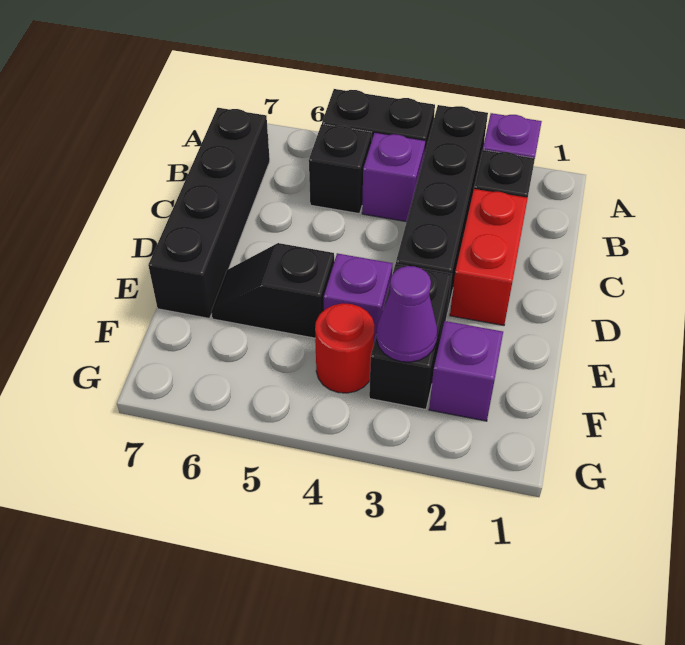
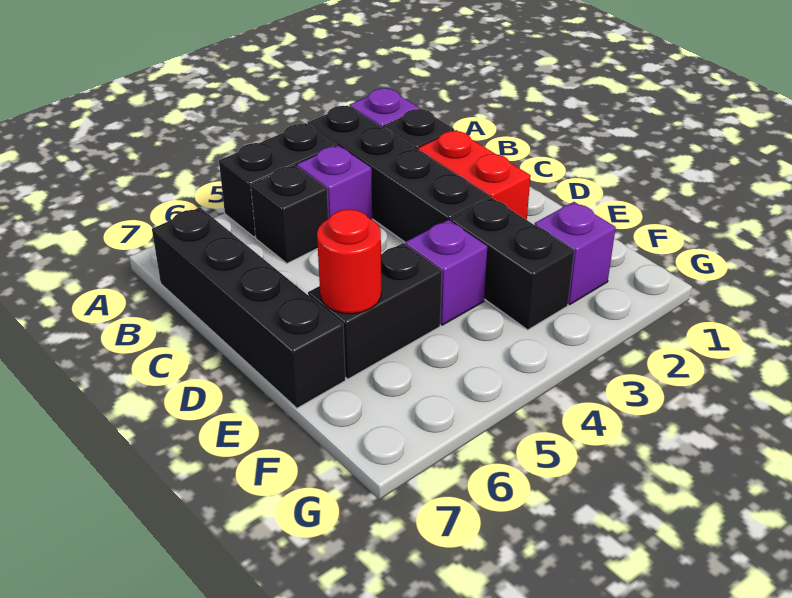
black 1x2 slope [211,243,334,338] -> black 1x2 brick [308,243,442,379]
purple 1x1 cone [377,266,437,362] -> none
red 1x1 round brick [315,303,375,393] -> red 1x1 round brick moved to [317,209,381,314]

